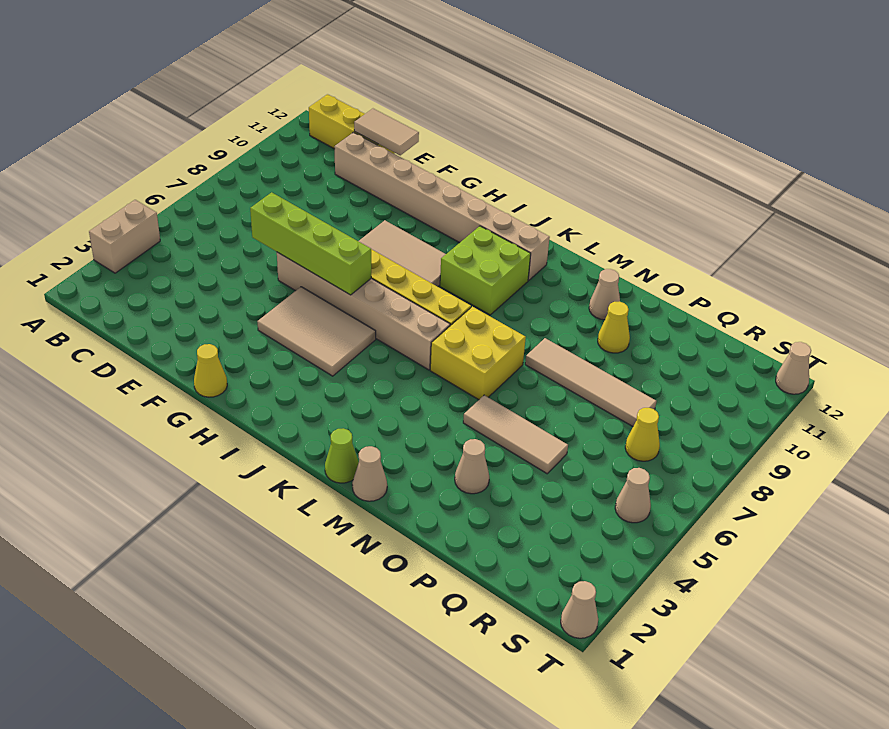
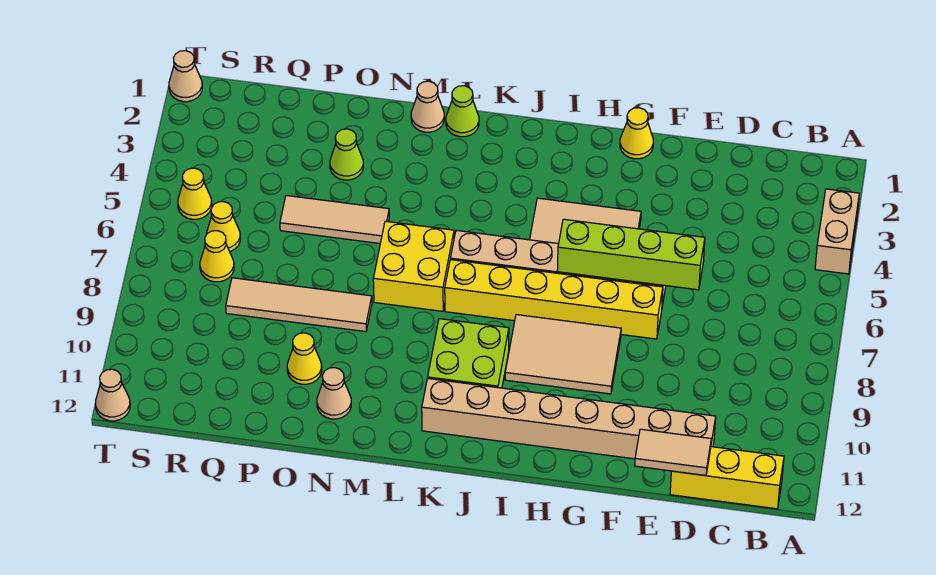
tan 1x1 cone [455,439,489,494] -> lime 1x1 cone [330,129,363,180]
none -> yellow 1x1 cone [207,202,240,251]
tan 1x1 cone [615,468,651,523] -> yellow 1x1 cone [178,168,212,219]

